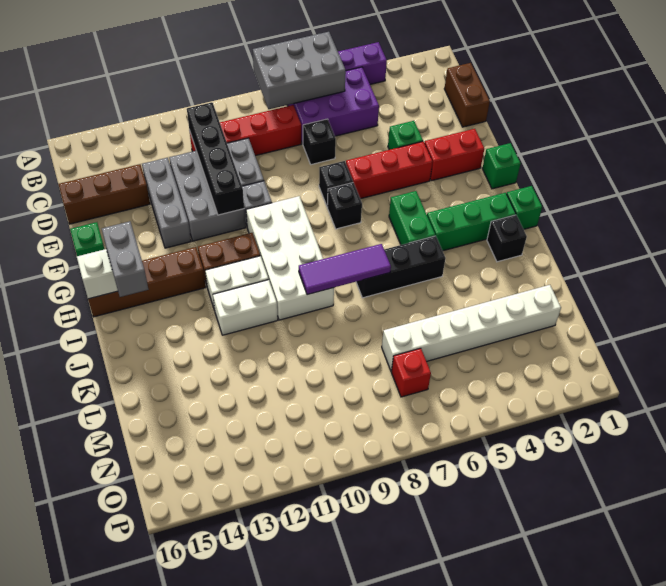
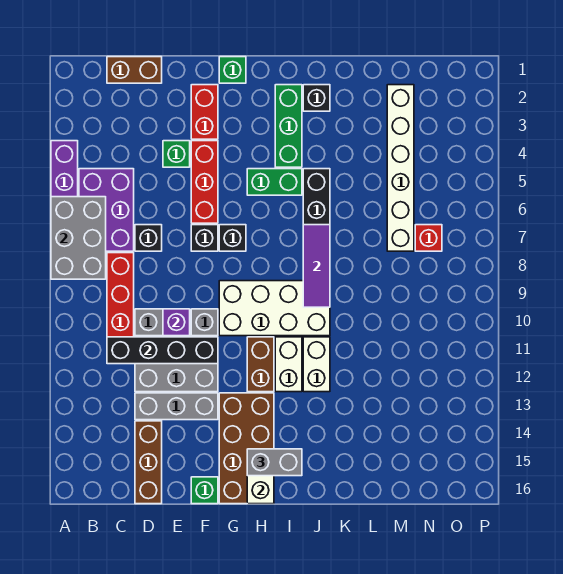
none -> purple 1x1 brick [163,309,190,336]
brown 1x4 brick [88,247,206,317] -> brown 2x4 brick [219,393,274,504]
green 1x1 brick [507,186,542,229] -> none

